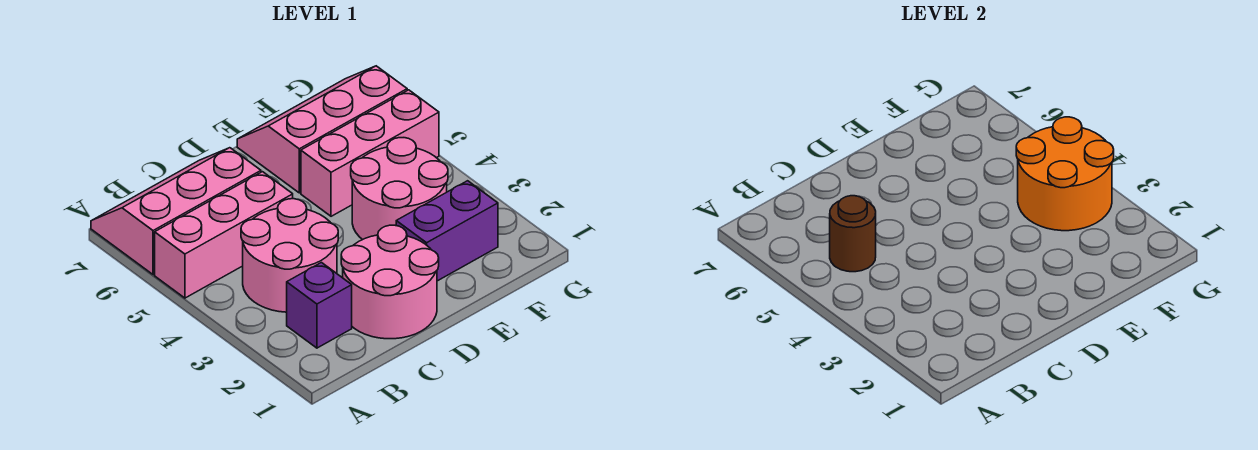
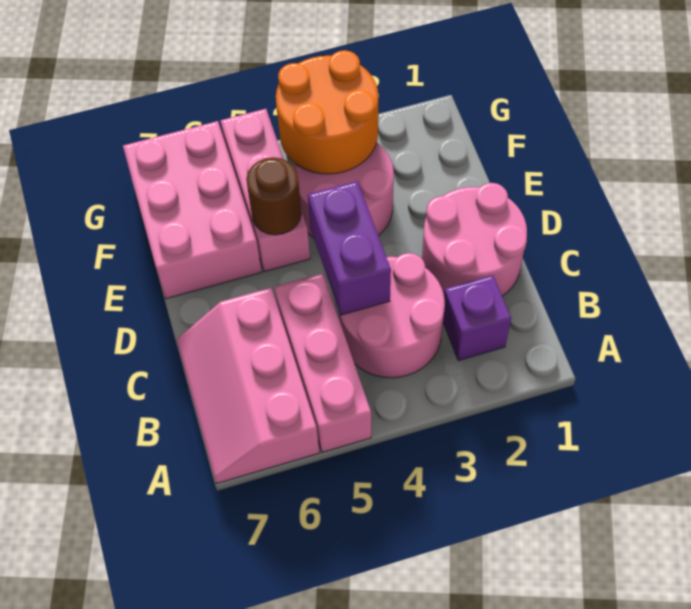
brown 1x1 round brick [830,196,876,272] -> brown 1x1 round brick moved to [246,157,301,235]
purple 1x2 brick [396,181,498,281] -> purple 1x2 brick moved to [308,181,391,315]
pink 2x3 slope [237,66,407,193] -> pink 2x3 brick [123,121,261,299]

